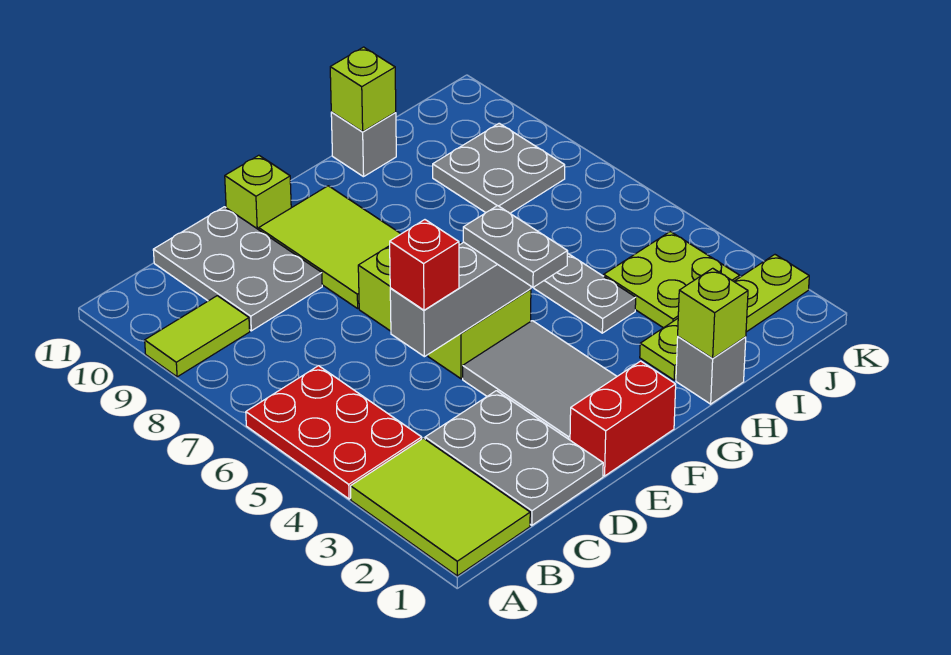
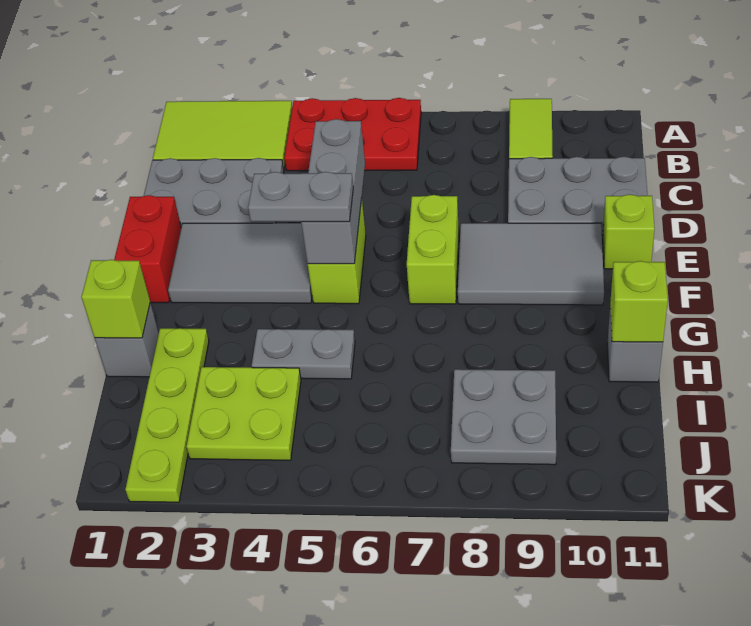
red 1x1 brick [390,220,459,310] -> none
lime 2x3 tile [259,186,401,308] -> grey 2x3 tile [458,223,604,305]

